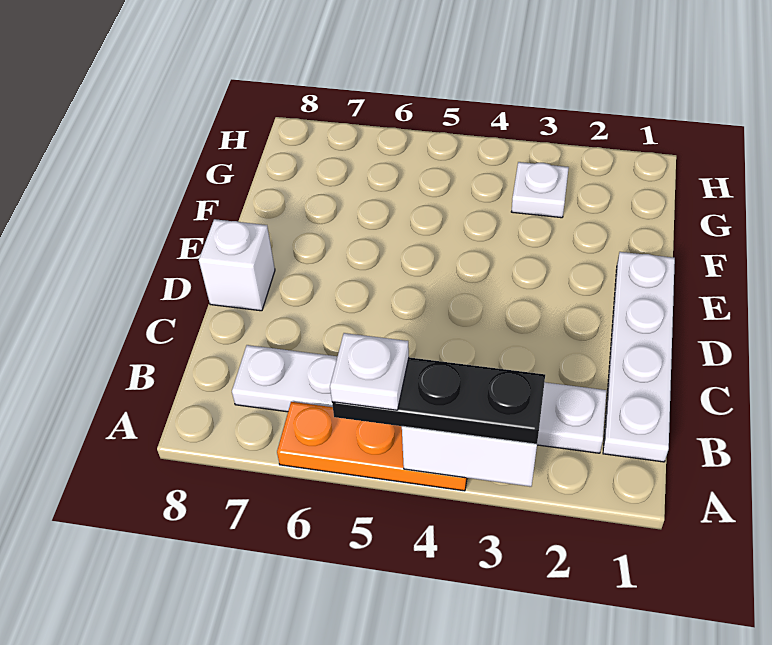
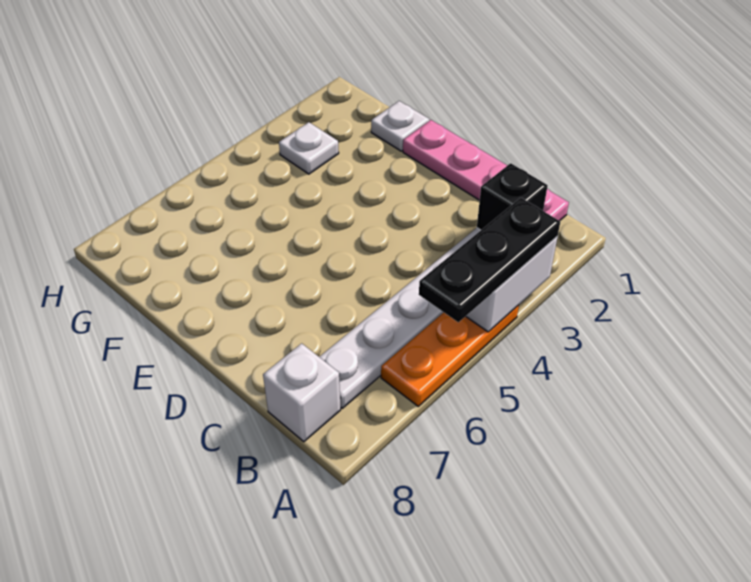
white 1x1 plate [330,333,409,410] -> white 1x1 plate moved to [371,101,429,151]
white 1x4 plate [603,252,675,462] -> pink 1x4 plate [403,120,569,221]
none -> black 1x1 brick [477,163,548,230]
white 1x1 brick [199,219,275,311] -> white 1x1 brick moved to [263,343,341,442]

